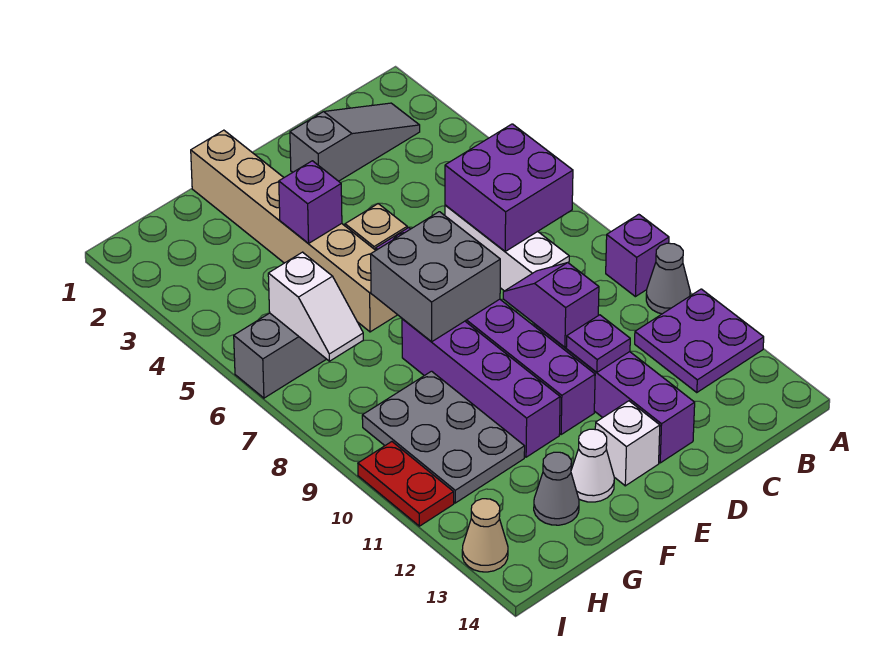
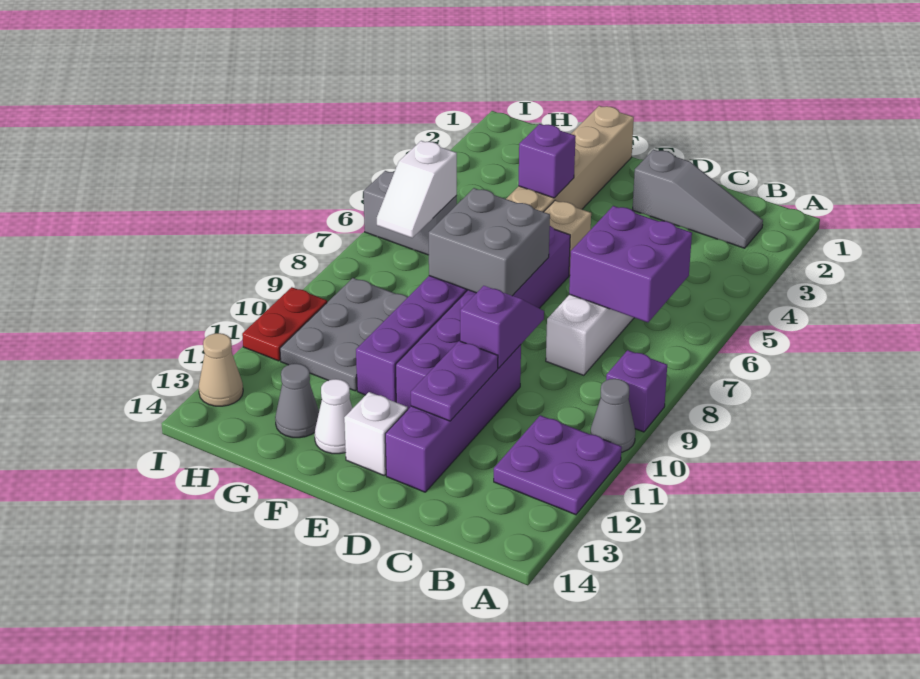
purple 1x1 plate [566,315,630,372] -> purple 1x2 plate [411,341,498,421]

